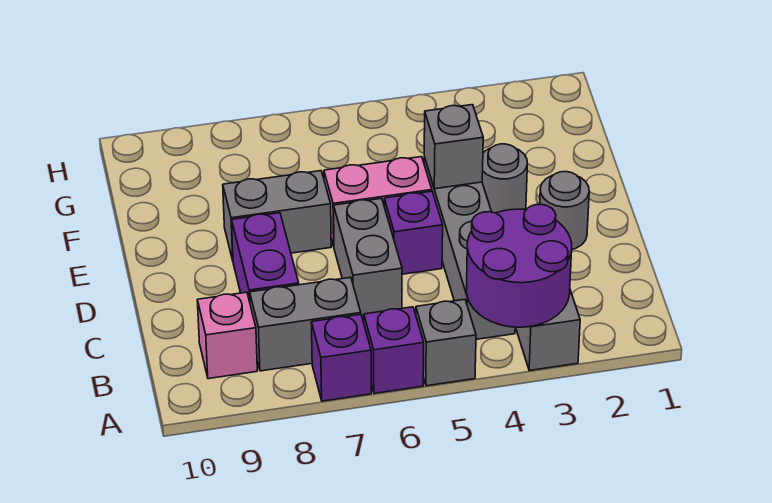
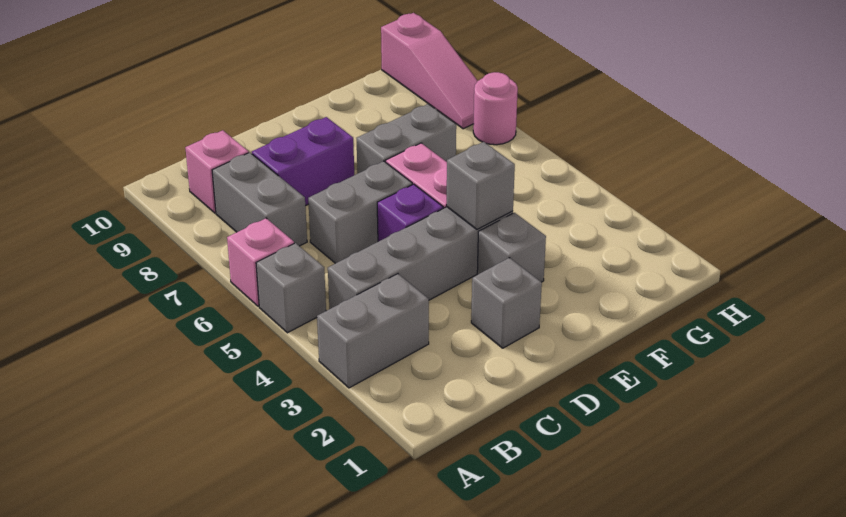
purple 2x2 round brick [466,204,572,328] -> none
purple 1x1 brick [364,307,424,393] -> pink 1x1 brick [227,218,294,306]
purple 1x1 brick [311,314,371,401] -> none
grey 1x1 round brick [540,172,589,249] -> grey 1x1 brick [471,258,542,348]
grey 1x1 round brick [482,144,527,213] -> grey 1x1 brick [477,213,546,282]
grey 1x2 brick [223,171,331,260] -> grey 1x2 brick turned to [357,104,456,174]
none -> pink 1x1 round brick [473,72,518,145]
none -> pink 1x3 slope [381,13,477,129]

